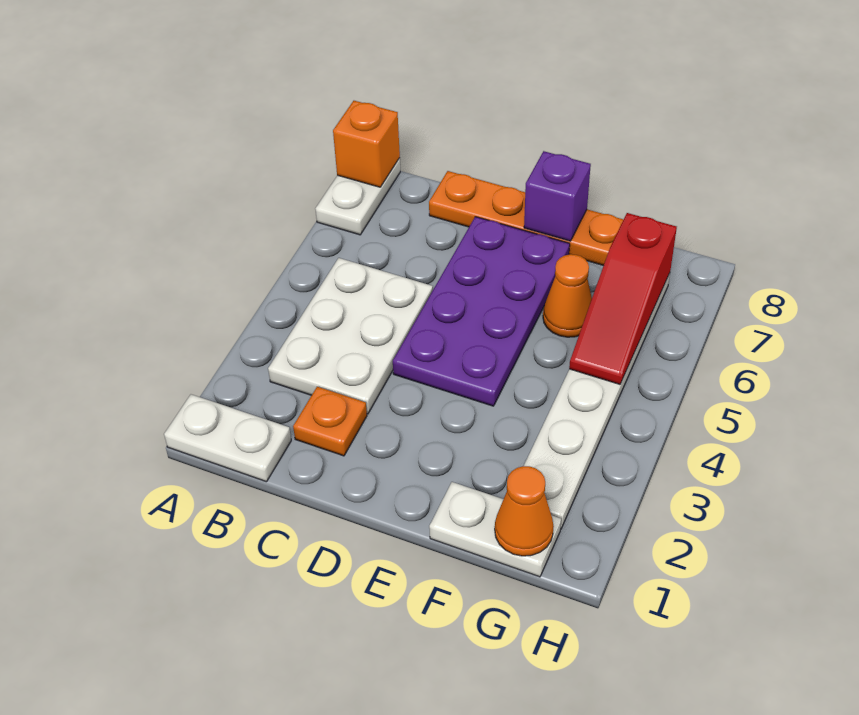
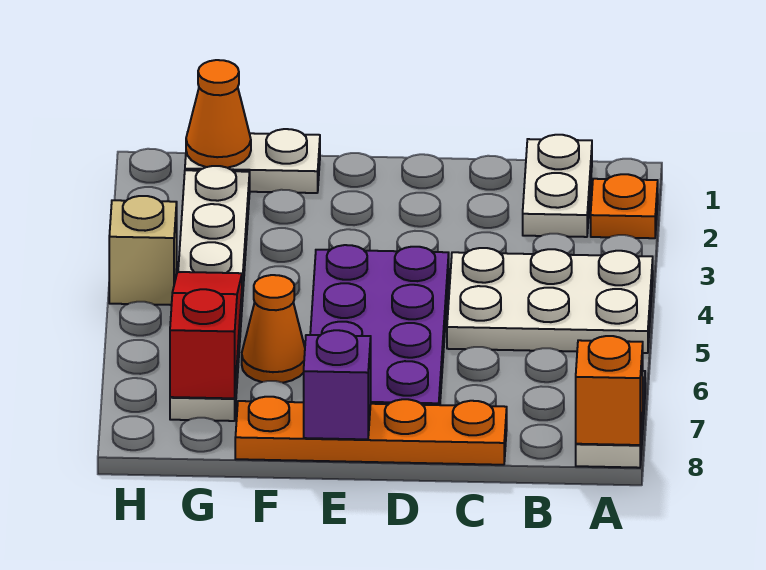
white 1x2 plate [164,394,291,482] -> white 1x2 plate turned to [523,135,592,237]
white 2x3 plate [268,258,433,414] -> white 2x3 plate turned to [447,248,653,353]
orange 1x1 plate [293,387,367,456] -> orange 1x1 plate moved to [591,174,658,238]
none -> tan 1x1 brick [109,196,177,305]

